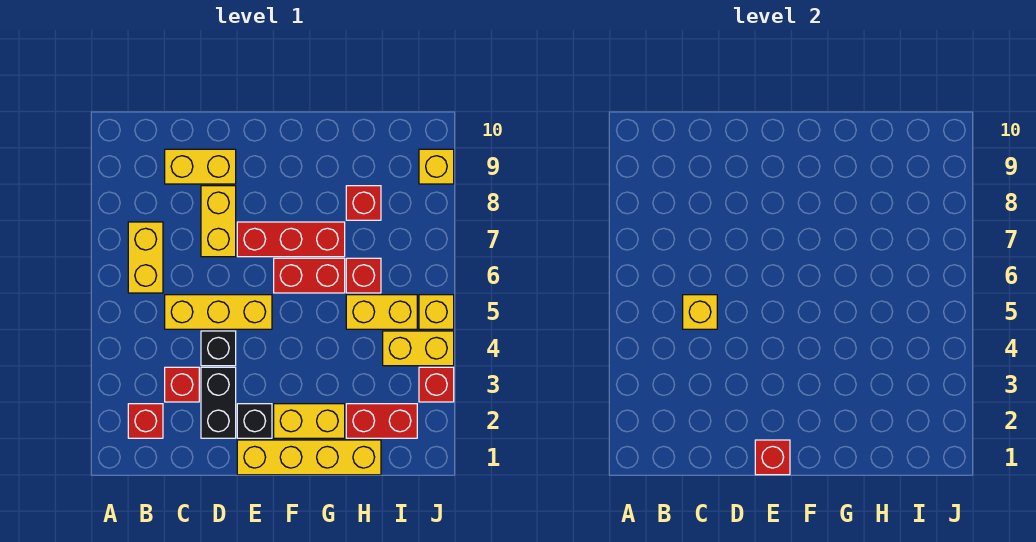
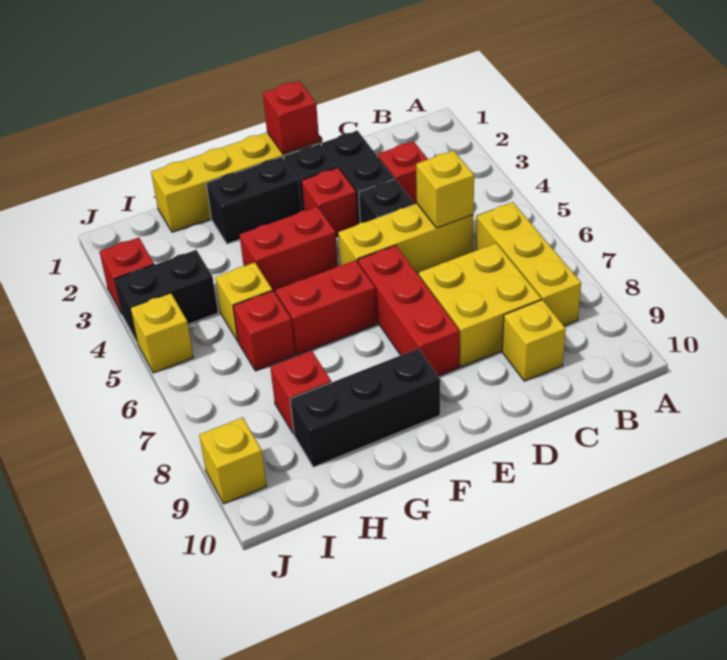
red 1x1 brick [128,404,163,438] -> red 1x1 brick moved to [301,168,358,237]
yellow 1x2 brick [128,222,163,293] -> yellow 1x3 brick [476,202,581,326]
yellow 1x2 brick [165,149,236,184] -> yellow 1x1 brick [502,300,566,381]
yellow 1x2 brick [201,186,236,257] -> yellow 2x2 brick [419,243,541,367]
red 1x3 brick [237,222,345,257] -> red 1x3 brick turned to [358,245,459,376]
yellow 1x2 brick [274,404,345,438] -> black 1x2 brick [206,157,301,244]
none -> black 1x3 brick [290,348,440,467]
red 1x2 brick [346,404,417,438] -> red 1x2 brick moved to [240,207,338,292]
yellow 1x2 brick [346,295,417,329] -> yellow 1x1 brick [215,263,272,341]
yellow 1x2 brick [383,331,454,366] -> black 1x2 brick [115,250,218,343]

